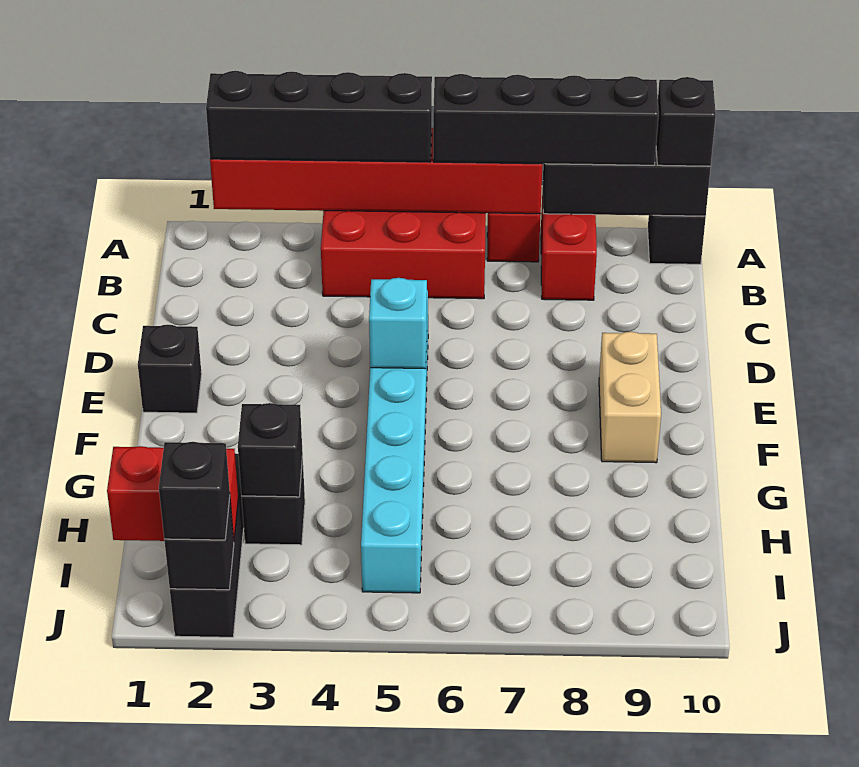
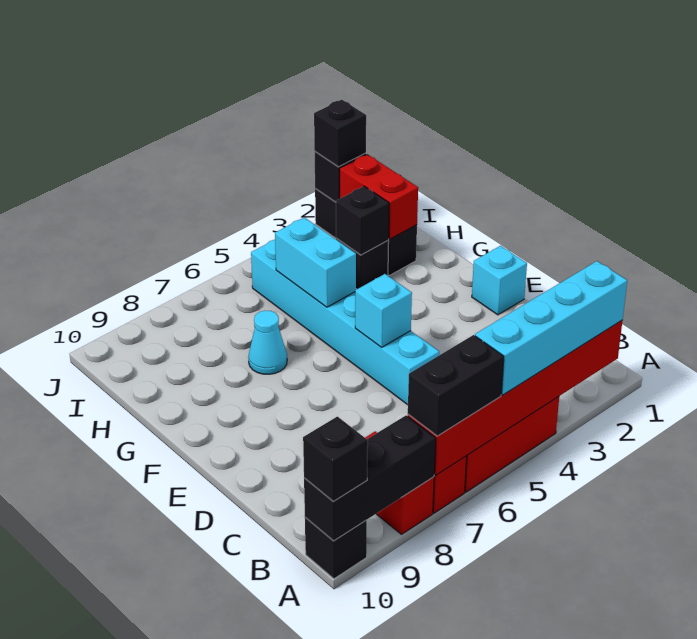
black 1x4 brick [206,71,432,162] -> cyan 1x4 brick [475,261,627,395]
black 1x4 brick [433,74,659,165] -> black 1x2 brick [408,335,504,436]
black 1x1 brick [138,325,202,413] -> cyan 1x1 brick [472,246,527,315]
tan 1x2 brick [599,332,661,463] -> none
none -> cyan 1x2 brick [275,217,356,307]
none -> cyan 1x1 cone [248,311,287,374]
red 1x2 brick [107,446,238,541] -> red 1x2 brick turned to [340,154,418,239]

